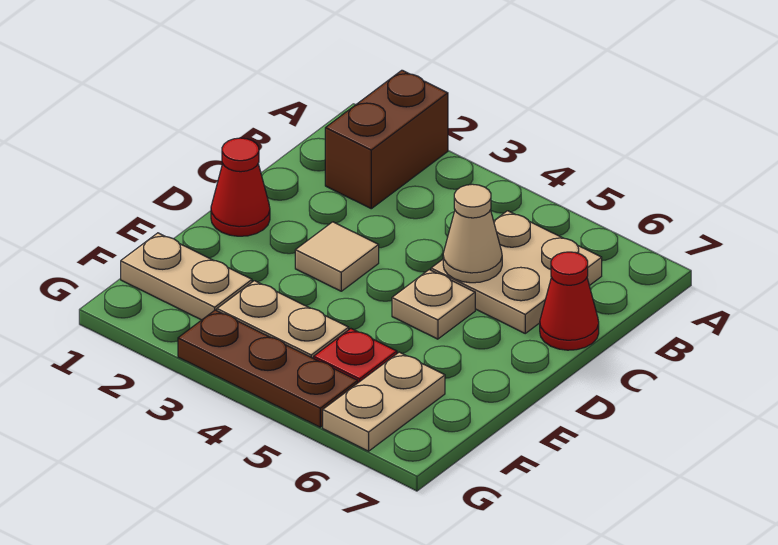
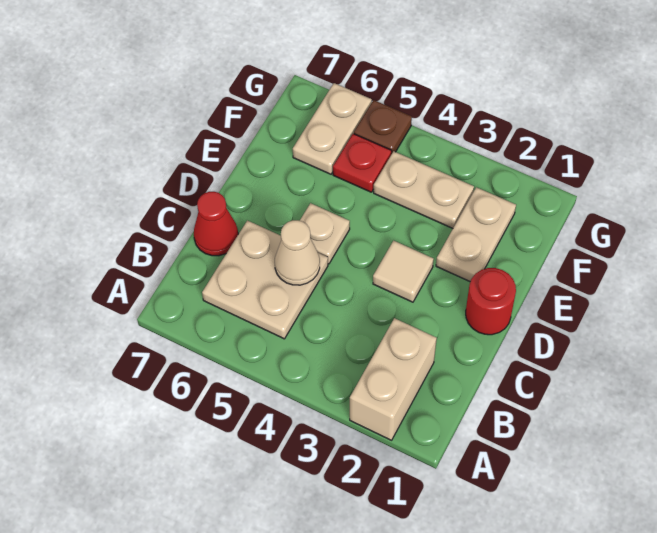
brown 1x2 brick [325,70,448,209] -> tan 1x2 brick [350,318,437,440]
red 1x1 cone [211,138,270,236] -> red 1x1 round brick [466,268,516,335]
tan 1x2 plate [121,233,252,320] -> tan 1x2 plate turned to [436,187,516,282]
brown 1x3 plate [178,310,358,427] -> brown 1x1 plate [354,100,412,154]

